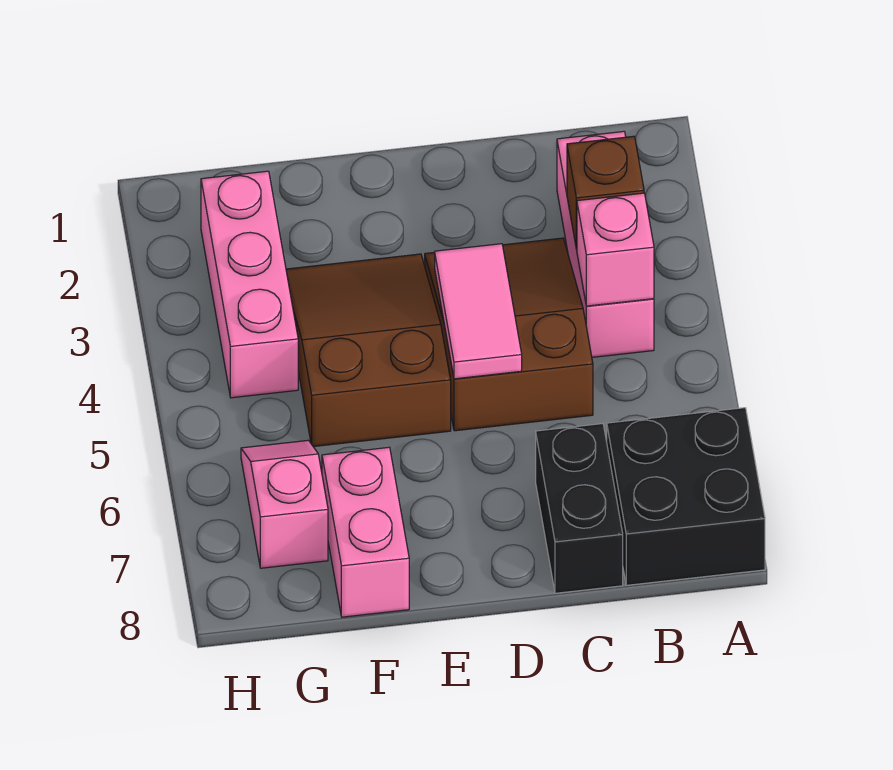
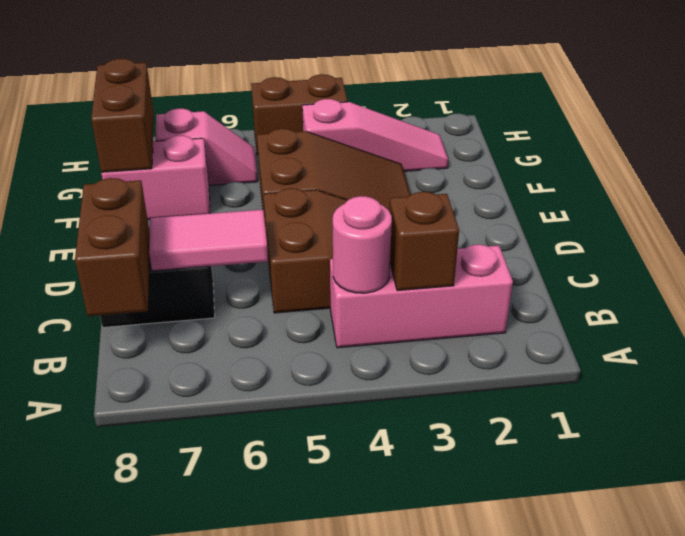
black 2x2 brick [607,408,765,585] -> none
pink 1x1 brick [577,193,654,306] -> pink 1x1 round brick [333,196,392,293]
none -> brown 1x2 brick [75,178,150,316]
pink 1x2 tile [435,244,522,379] -> pink 1x2 tile moved to [149,210,268,271]
none -> brown 1x2 brick [91,59,154,172]
pink 1x3 brick [201,171,298,398] -> pink 1x3 slope [302,99,448,171]
none -> brown 1x2 brick [251,74,348,155]

